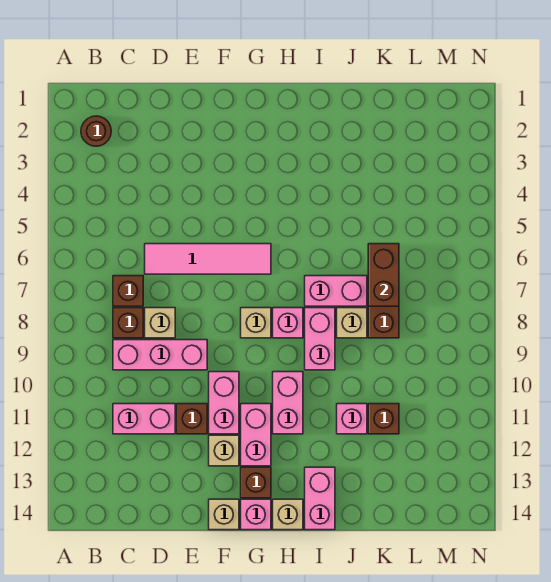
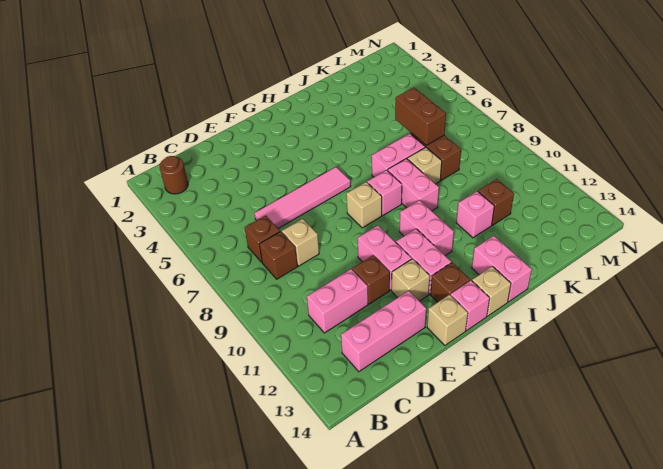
pink 1x3 brick [113,340,207,370] -> pink 1x3 brick moved to [341,291,426,372]

